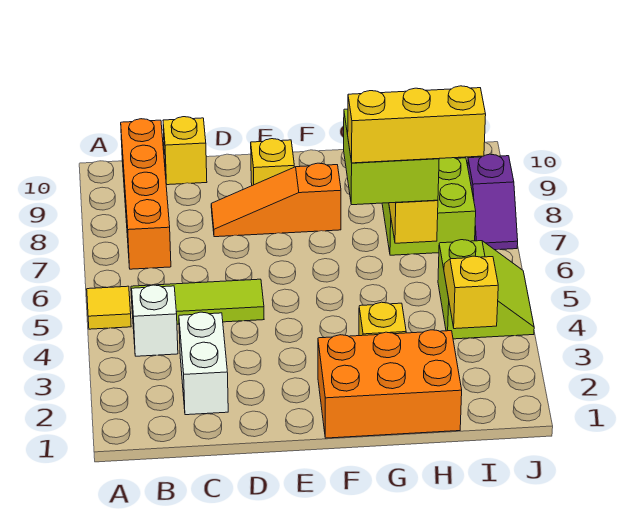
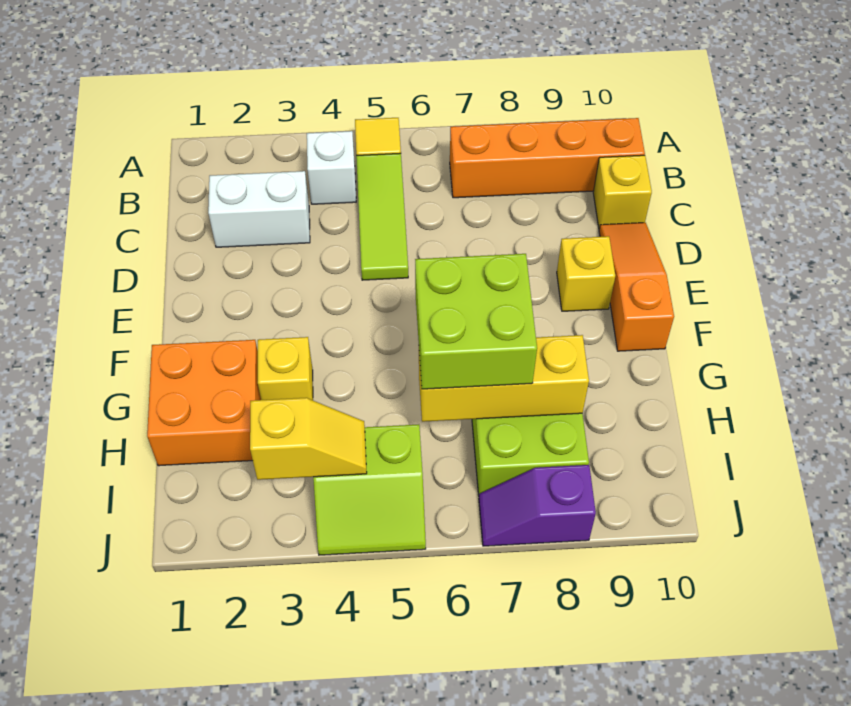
orange 1x3 slope [211,163,341,237] -> orange 1x3 slope moved to [599,223,674,351]
orange 2x3 brick [318,330,462,438] -> orange 2x2 brick [147,340,261,466]
yellow 1x3 brick [348,86,486,163] -> none

